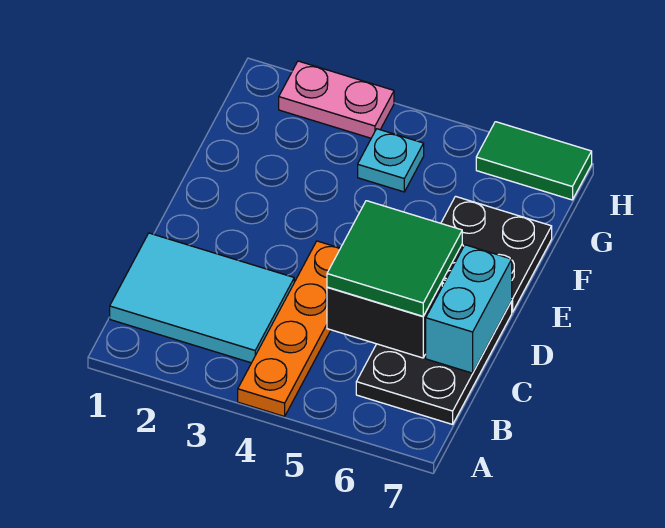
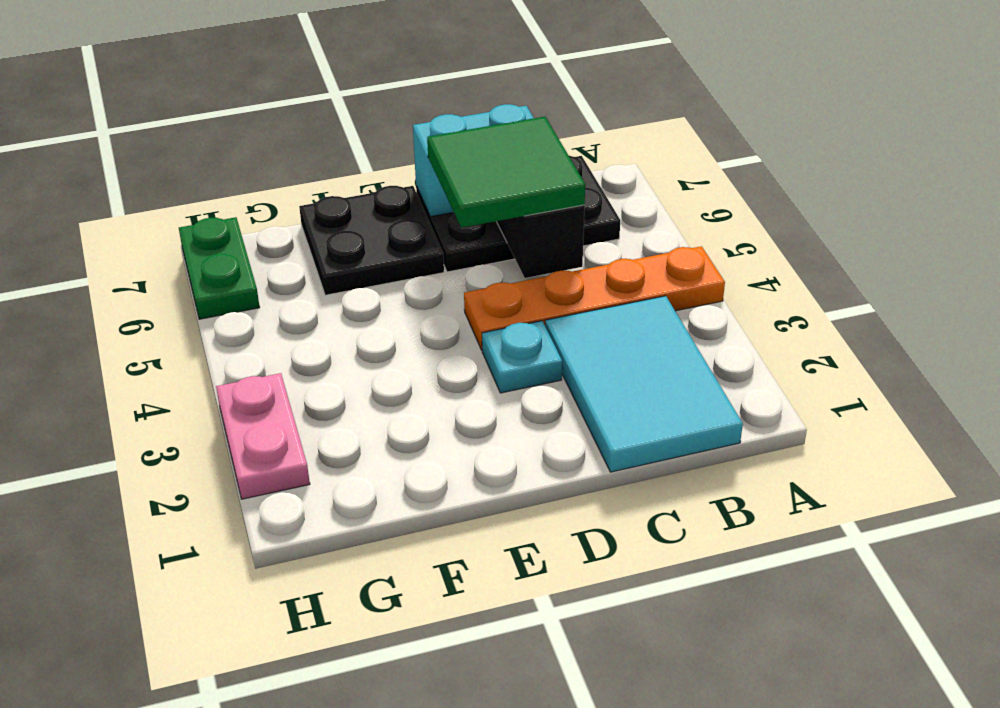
cyan 1x1 plate [358,129,424,192] -> cyan 1x1 plate moved to [482,321,562,393]
green 1x2 tile [476,122,592,200] -> green 1x2 plate [179,217,260,319]

